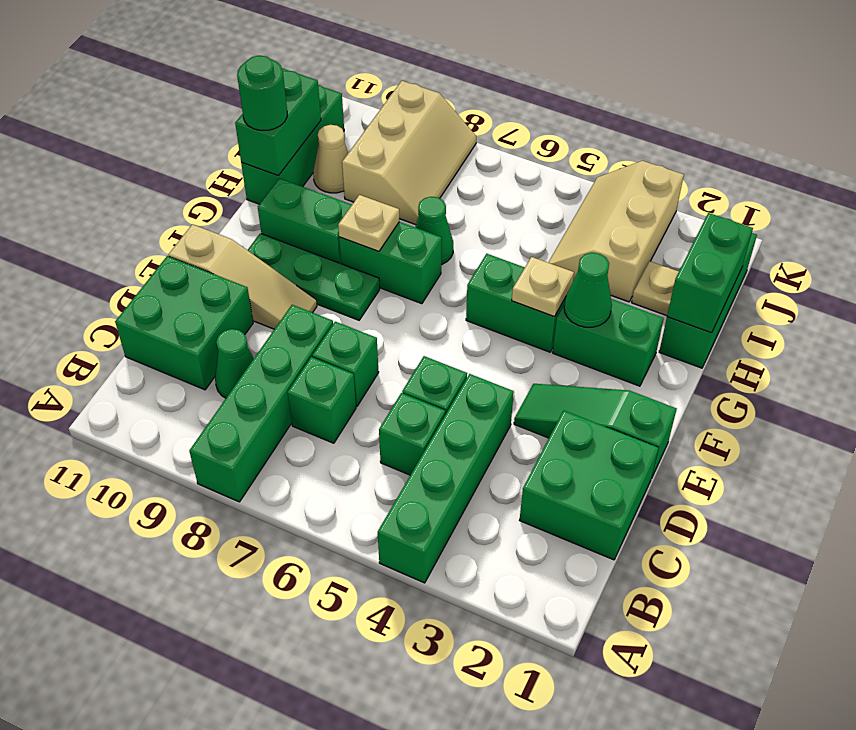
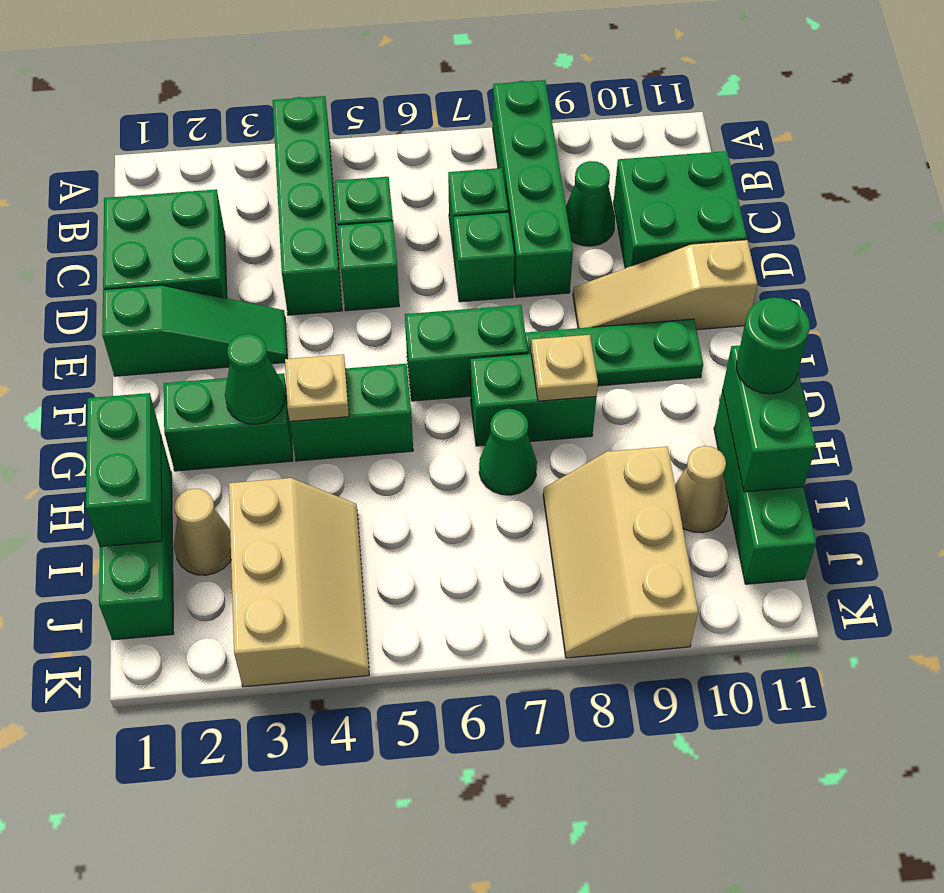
green 1x2 brick [258,178,352,264] -> green 1x2 brick moved to [405,305,528,401]
tan 1x1 plate [632,261,679,316] -> tan 1x1 cone [174,489,231,575]

